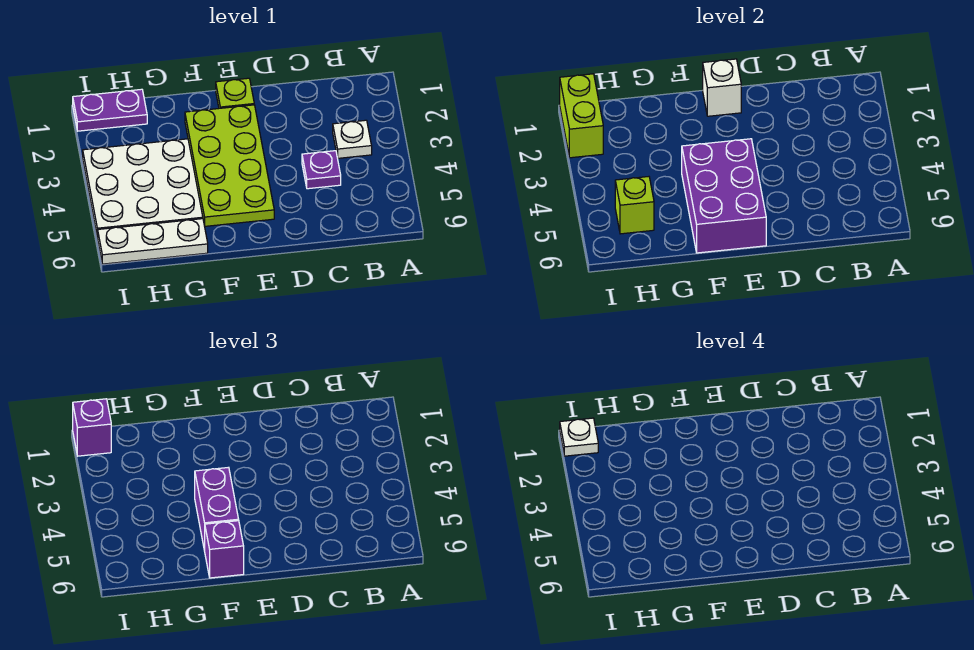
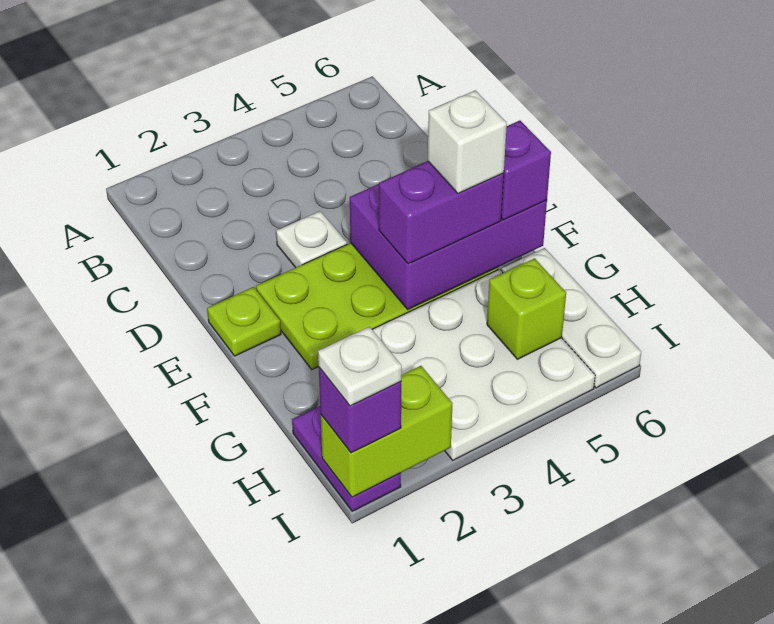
white 1x1 plate [333,120,372,158] -> white 1x1 plate moved to [276,211,347,268]
purple 1x1 plate [302,151,341,189] -> none
white 1x1 brick [703,59,741,116] -> white 1x1 brick moved to [428,90,507,193]

